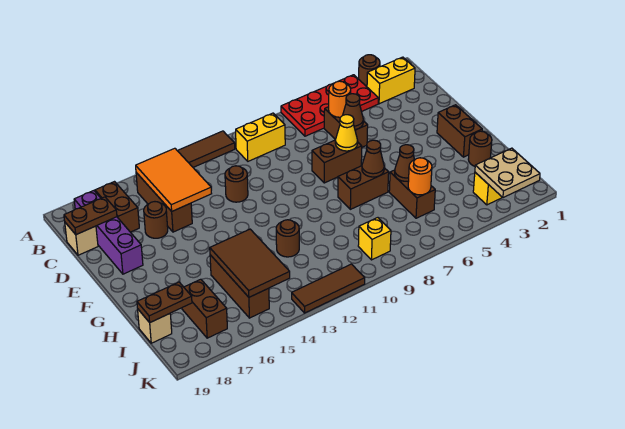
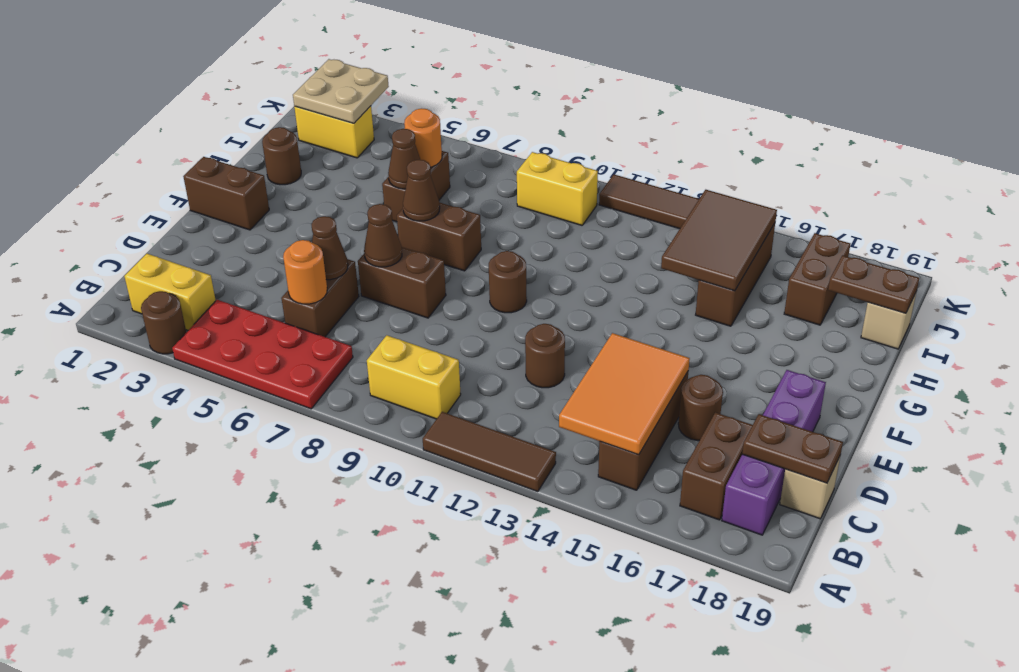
yellow 1x1 cone [335,115,358,151] -> brown 1x1 cone [364,204,402,267]
brown 1x2 brick [437,105,482,157] -> brown 1x2 brick turned to [183,157,269,230]
brown 1x1 round brick [276,220,299,257] -> brown 1x1 round brick moved to [489,251,527,313]
yellow 1x1 brick [358,218,391,260] -> yellow 1x2 brick [517,152,598,225]

